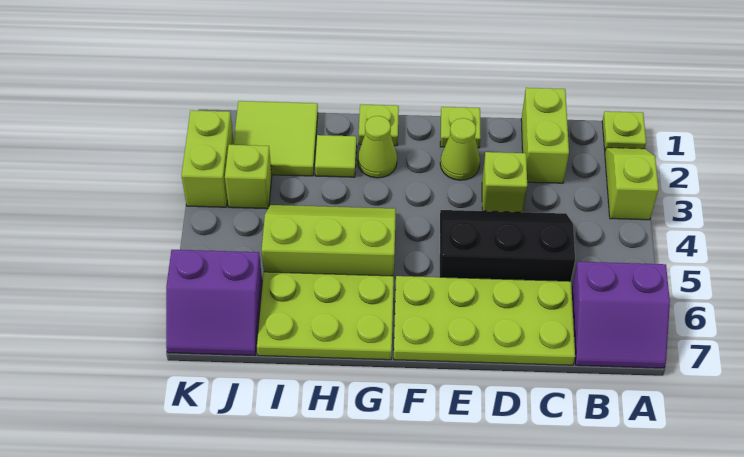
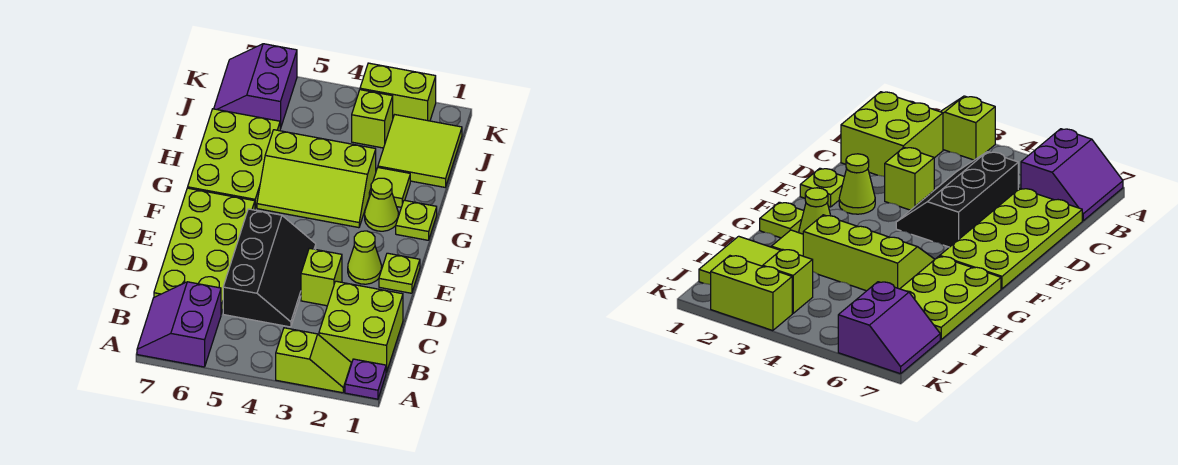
lime 1x1 plate [602,111,646,150] -> purple 1x1 plate [345,359,386,399]
lime 1x2 brick [521,88,569,183] -> lime 2x2 brick [319,281,403,372]
lime 2x3 slope [262,205,396,276] -> lime 2x3 slope turned to [257,130,376,228]

